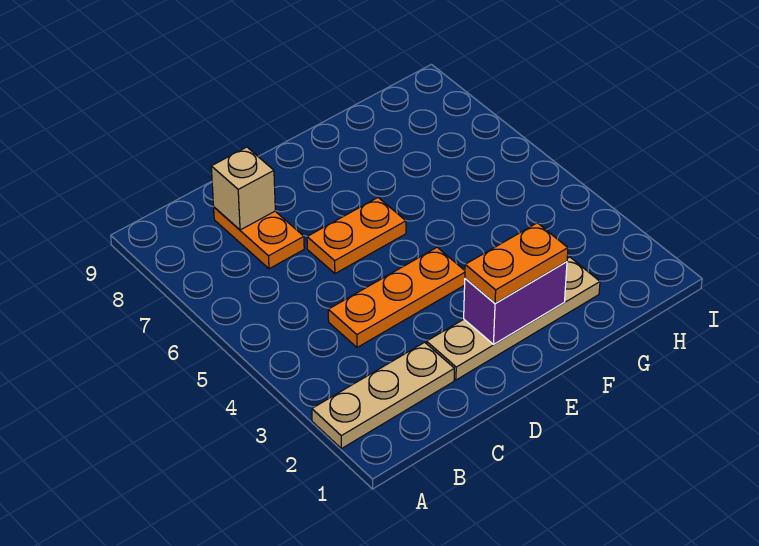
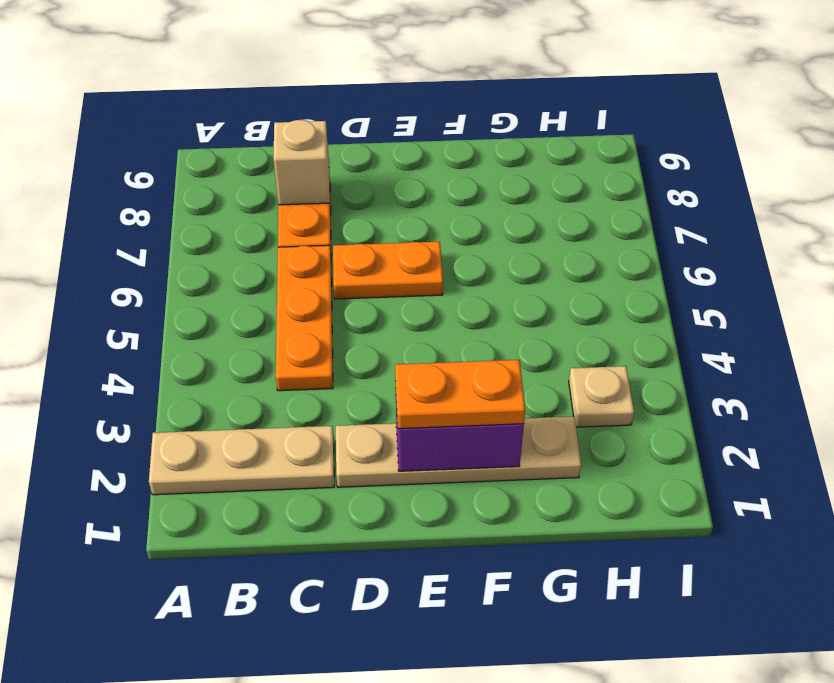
orange 1x3 plate [328,247,465,347] -> orange 1x3 plate turned to [276,245,333,391]
none -> tan 1x1 plate [569,366,634,427]

